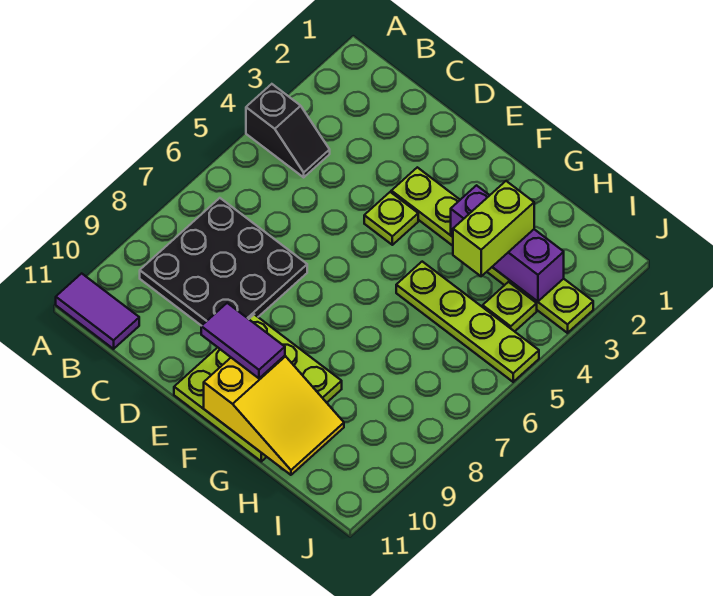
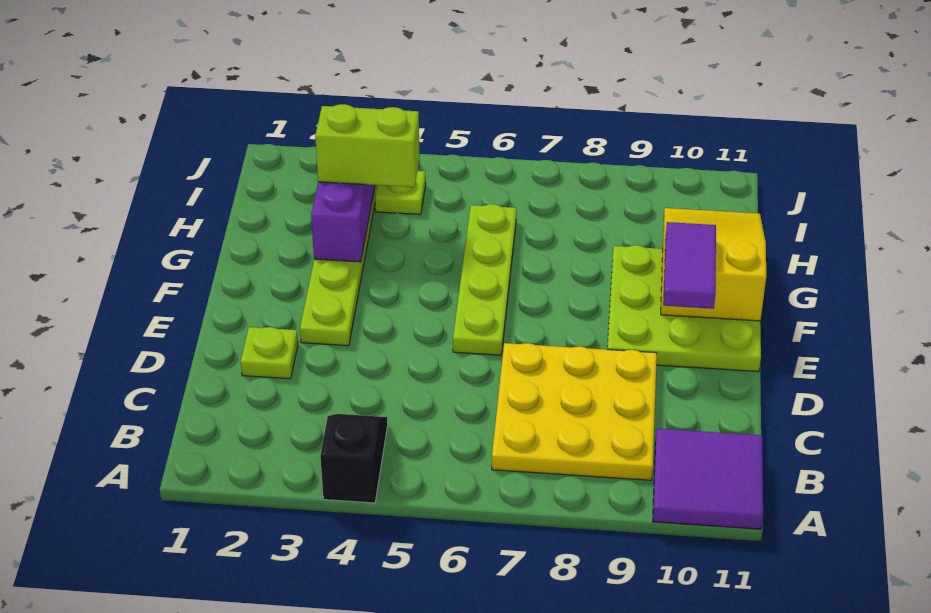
purple 1x2 tile [56,273,139,349] -> purple 2x2 tile [653,429,763,529]
black 3x3 plate [140,198,307,326] -> yellow 3x3 plate [492,343,657,480]
lime 1x1 plate [364,192,418,245] -> lime 1x1 plate moved to [241,327,298,379]
lime 1x4 plate [396,262,539,382] -> lime 1x4 plate moved to [453,204,516,355]

